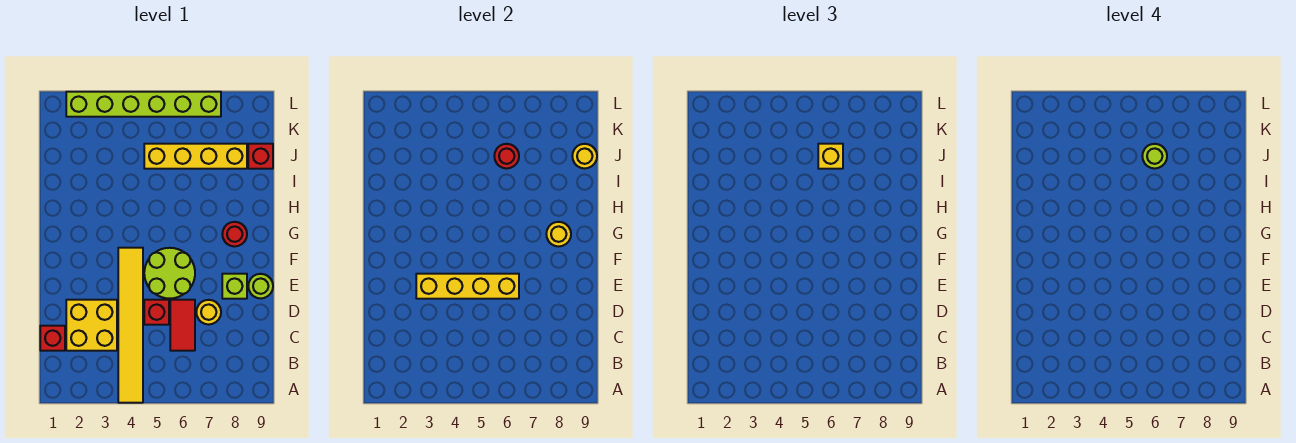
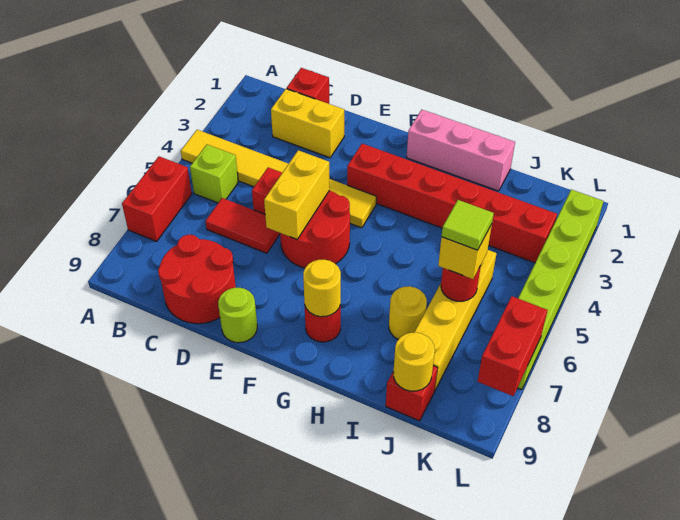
none -> red 1x2 brick [122,156,192,241]
yellow 2x2 brick [66,300,117,351] -> yellow 1x2 brick [271,89,344,158]
none -> red 2x2 round brick [158,235,236,324]
yellow 1x1 round brick [196,300,221,325] -> yellow 1x1 round brick moved to [389,286,427,339]
yellow 1x4 brick [416,274,519,299] -> yellow 1x2 brick [264,150,330,239]
lime 2x2 round brick [144,248,195,299] -> red 2x2 round brick [280,190,350,268]
lime 1x1 brick [222,274,247,299] -> lime 1x1 brick moved to [190,145,238,203]
none -> red 1x6 brick [347,144,557,263]
none -> pink 1x3 brick [407,110,515,191]
lime 1x1 round brick [1142,144,1167,169] -> lime 1x1 tile [442,200,494,250]
none -> red 1x2 brick [478,296,548,396]

